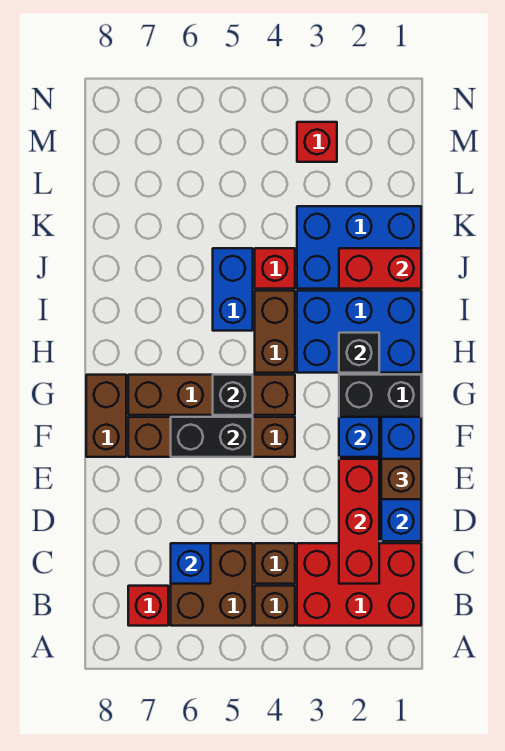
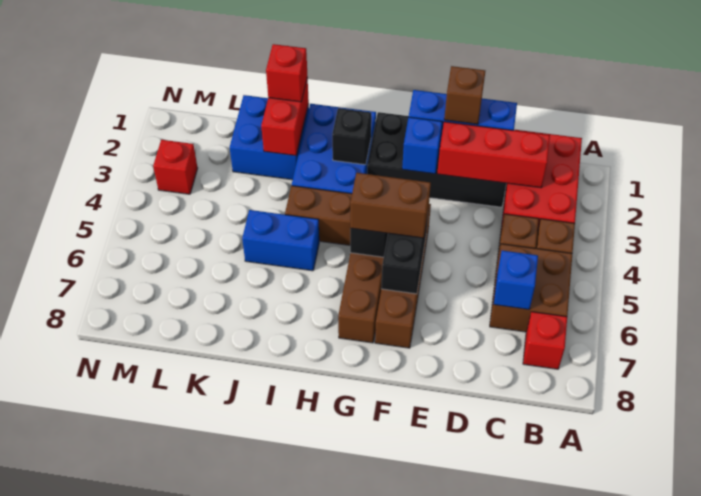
brown 1x2 brick [86,375,126,457] -> brown 1x2 brick moved to [350,173,431,238]
blue 2x3 brick [297,206,421,289] -> blue 2x2 brick [230,95,309,180]
red 1x1 brick [255,248,295,289] -> red 1x1 brick moved to [266,44,307,102]

